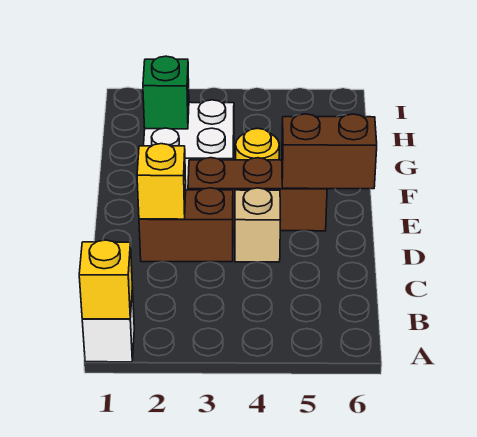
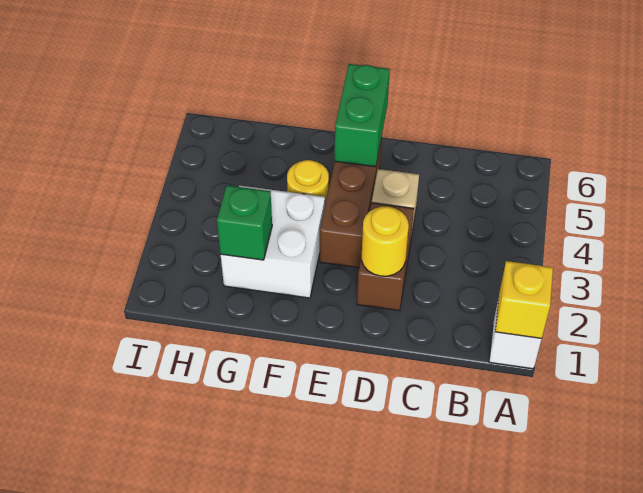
yellow 1x1 brick [137,144,186,219] -> yellow 1x1 round brick [362,207,409,276]
brown 1x2 brick [282,114,377,189] -> green 1x2 brick [335,64,390,167]

